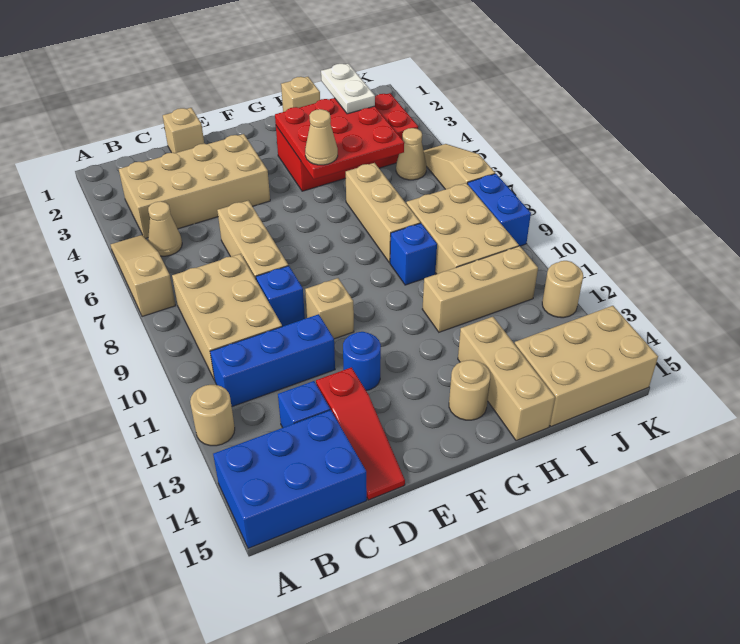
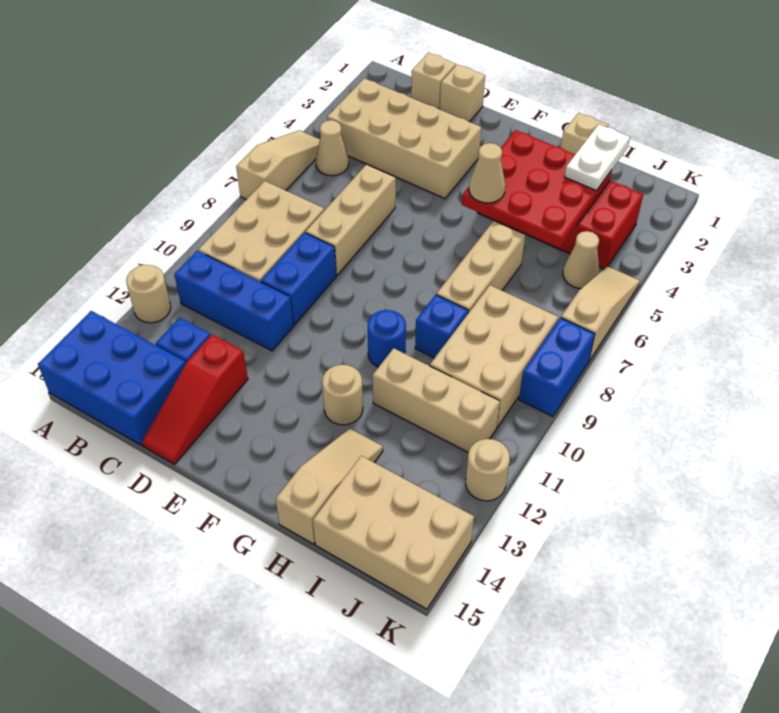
blue 1x1 brick [256,266,305,327] -> blue 1x2 brick [261,233,336,325]
tan 1x1 brick [305,278,354,339] -> tan 1x1 brick moved to [411,53,456,109]
blue 1x1 round brick [343,332,381,391] -> blue 1x1 round brick moved to [368,310,406,367]
tan 1x1 round brick [449,360,490,420] -> tan 1x1 round brick moved to [322,365,363,425]
tan 1x3 brick [458,317,555,441] -> tan 1x3 slope [276,429,383,544]

